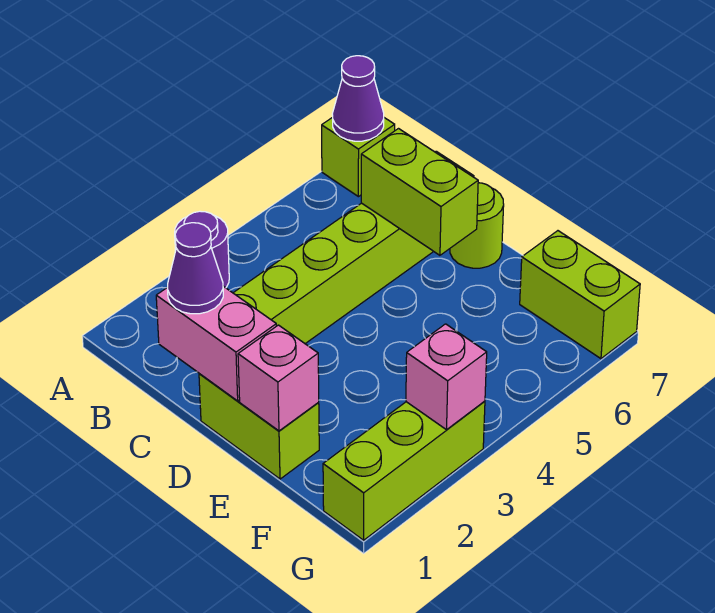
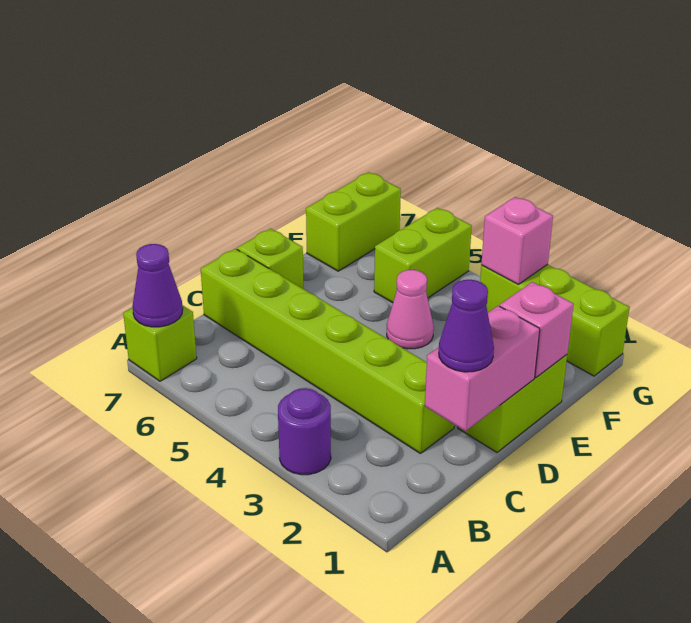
lime 1x2 brick [361,129,478,255] -> lime 1x2 brick moved to [374,208,472,303]
lime 1x1 round brick [450,183,504,268] -> lime 1x1 brick [237,229,304,289]
none -> pink 1x1 cone [387,270,434,349]

